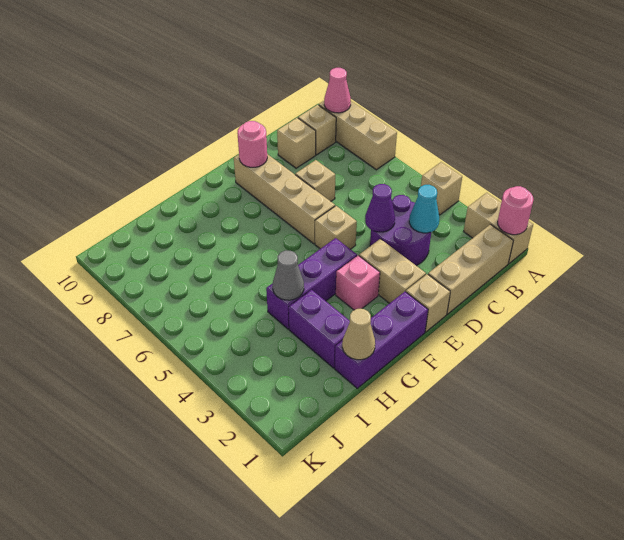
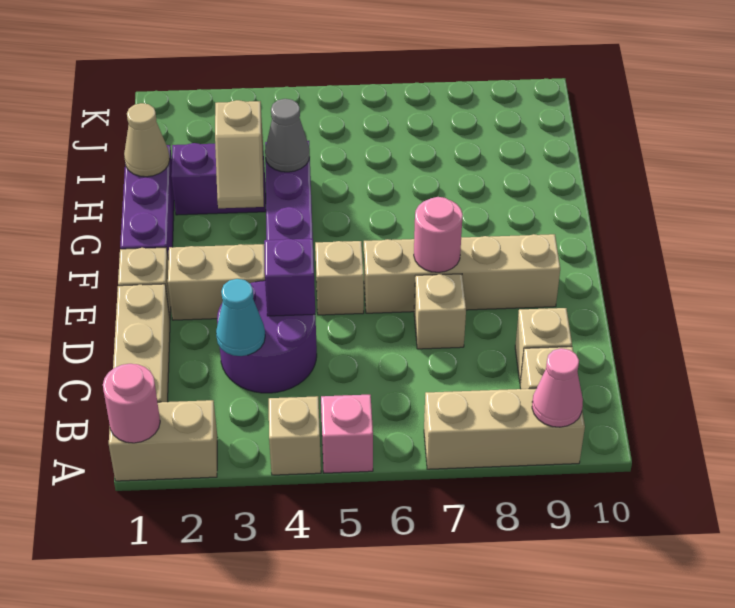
purple 1x1 cone [365,184,395,232] -> purple 1x1 brick [264,239,315,316]
pink 1x1 round brick [238,121,267,167] -> pink 1x1 round brick moved to [414,197,463,272]
pink 1x1 brick [336,256,380,310] -> pink 1x1 brick moved to [321,395,373,473]
none -> tan 1x2 slope [215,100,264,208]

